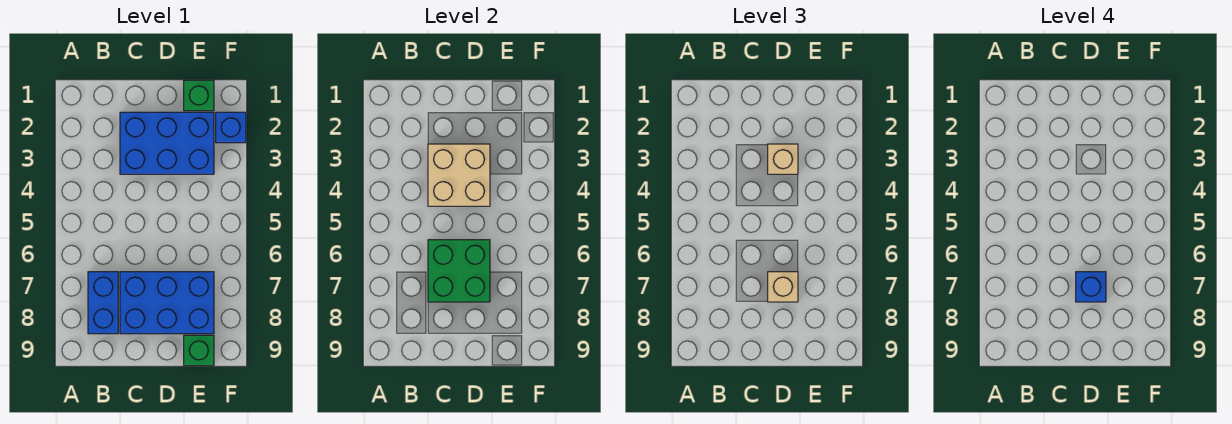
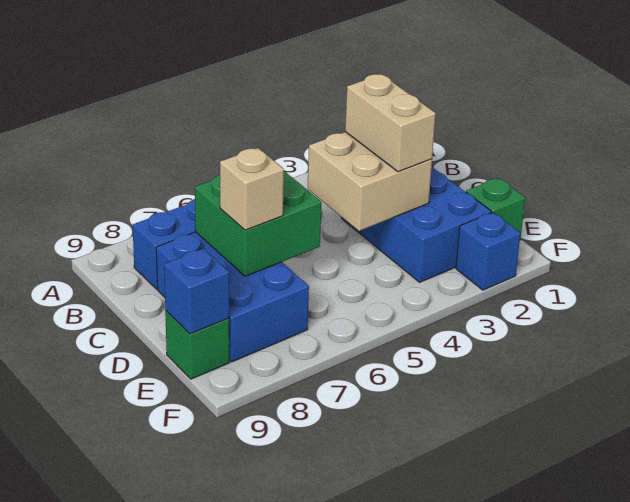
tan 1x1 brick [768,144,798,174] -> tan 1x2 brick [345,74,436,172]
blue 1x1 brick [1076,272,1106,302] -> blue 1x1 brick moved to [164,248,229,334]

